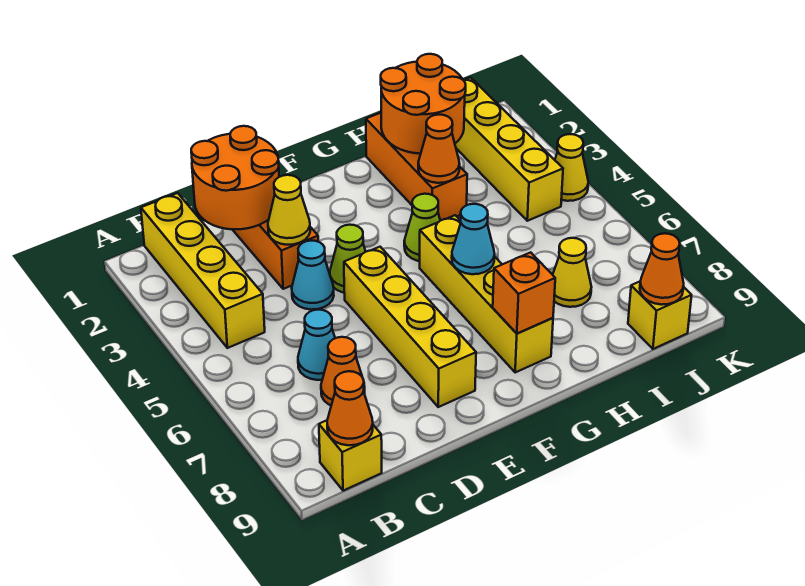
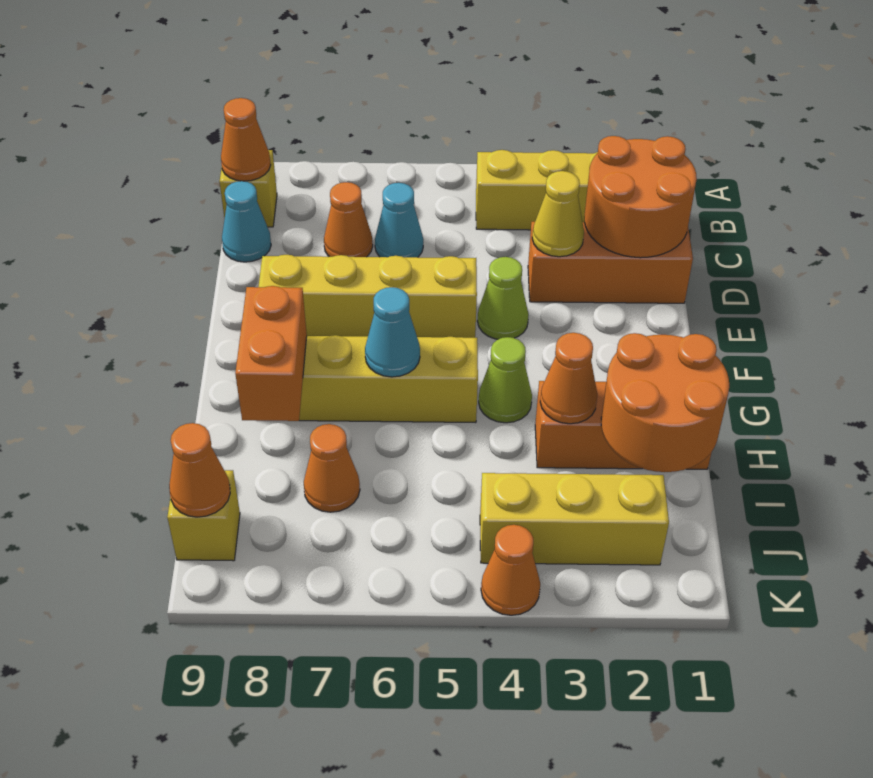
cyan 1x1 cone [292,241,334,310] -> cyan 1x1 cone moved to [222,181,271,262]
orange 1x1 brick [493,252,555,334] -> orange 1x2 brick [235,286,307,421]
yellow 1x1 cone [553,238,591,307] -> orange 1x1 cone [304,424,360,512]
yellow 1x4 brick [455,77,563,221] -> yellow 1x3 brick [480,473,669,565]
yellow 1x1 cone [555,134,588,201] -> orange 1x1 cone [481,525,540,615]

